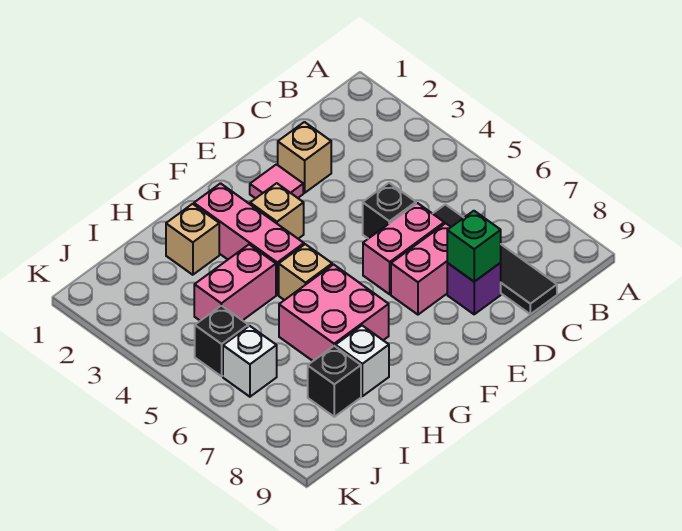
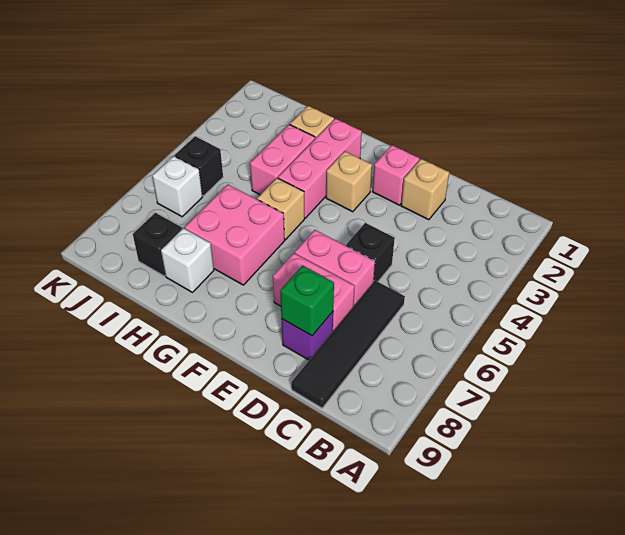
pink 1x1 tile [250,164,303,198] -> pink 1x1 brick [372,145,419,205]
pink 1x2 brick [194,245,276,321] -> pink 1x2 brick turned to [250,124,315,195]

